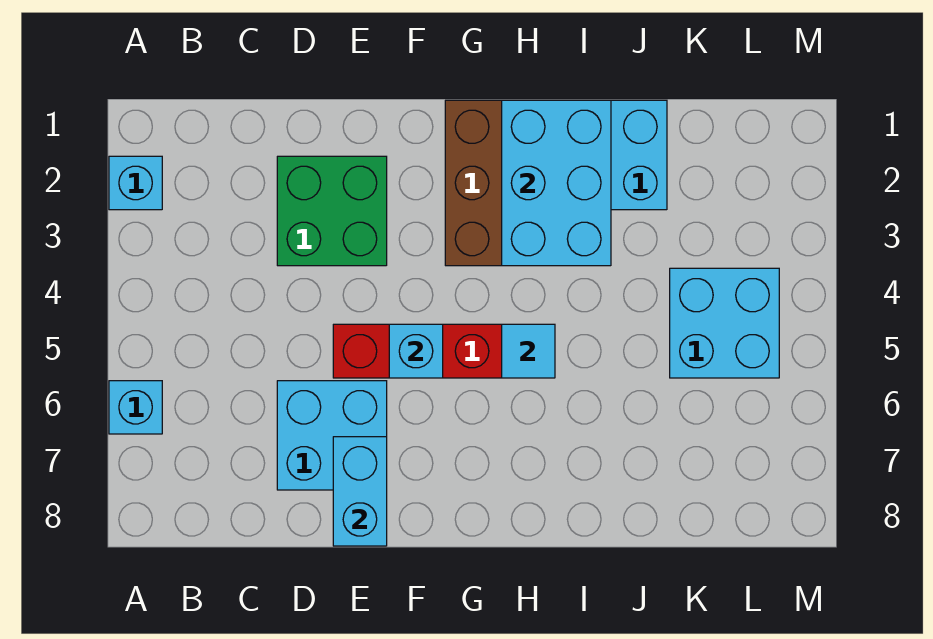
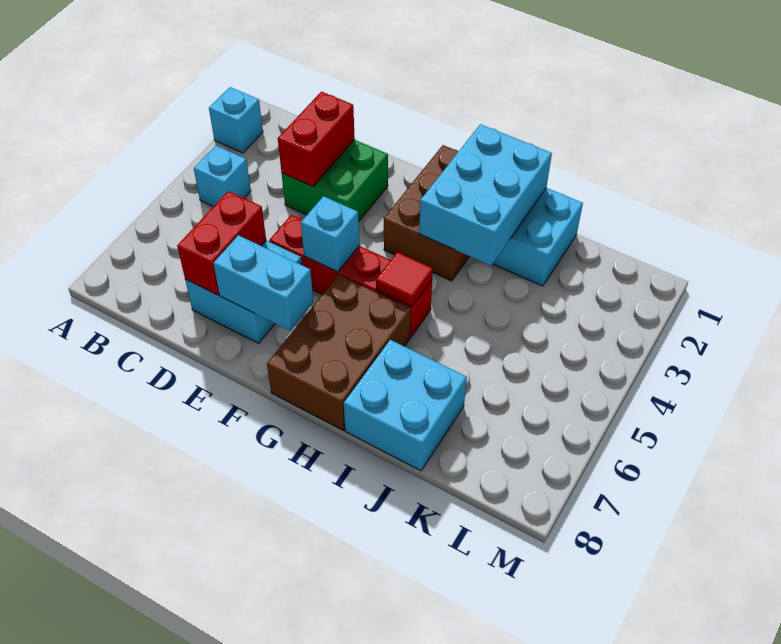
cyan 1x1 brick [109,381,162,434] -> cyan 1x1 brick moved to [194,146,251,207]
none -> red 1x2 brick [278,92,355,187]
none -> red 1x2 brick [177,191,266,295]
cyan 1x2 brick [333,437,387,546] -> cyan 1x2 brick turned to [213,235,313,331]
none -> brown 2x3 brick [267,275,411,430]
cyan 1x1 tile [502,324,555,378] -> red 1x1 tile [376,252,433,306]
cyan 2x2 brick [670,268,779,378] -> cyan 2x2 brick moved to [344,340,467,471]

